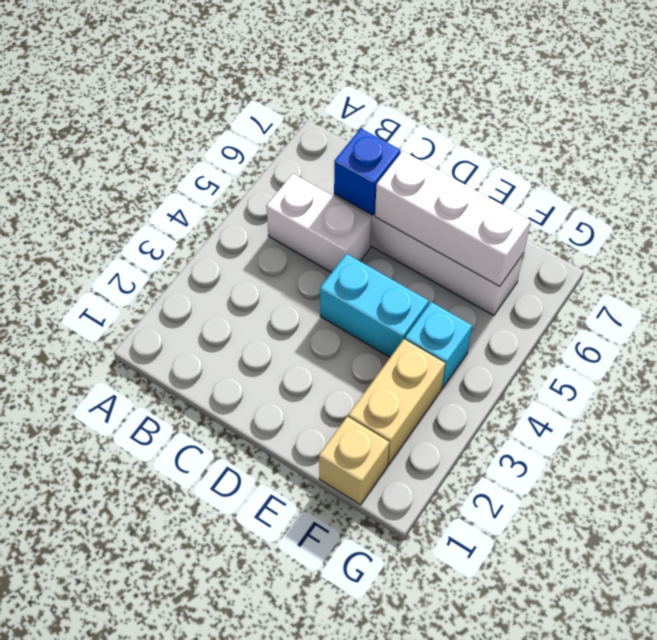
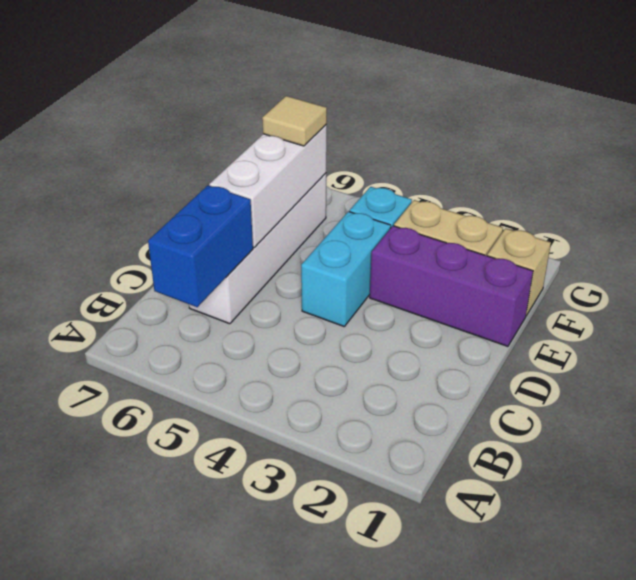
white 1x2 brick [266,174,372,273] -> none
blue 1x1 brick [334,128,400,216] -> blue 1x2 brick [148,185,253,307]
none -> purple 1x3 brick [370,226,533,346]
none -> tan 1x1 tile [262,96,327,146]

